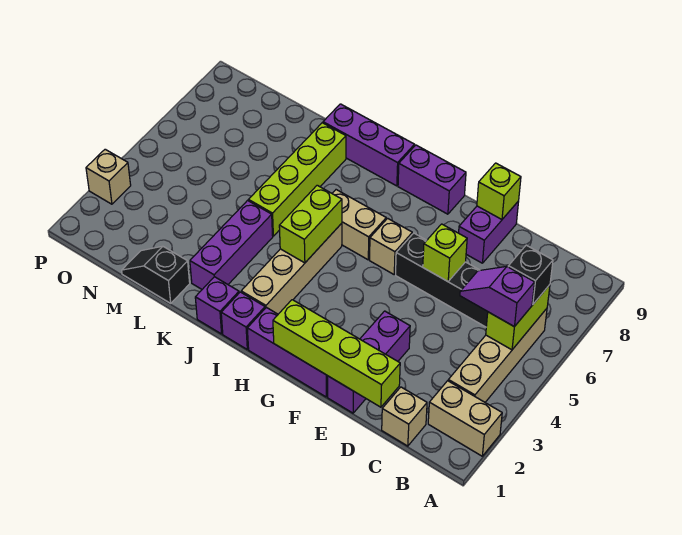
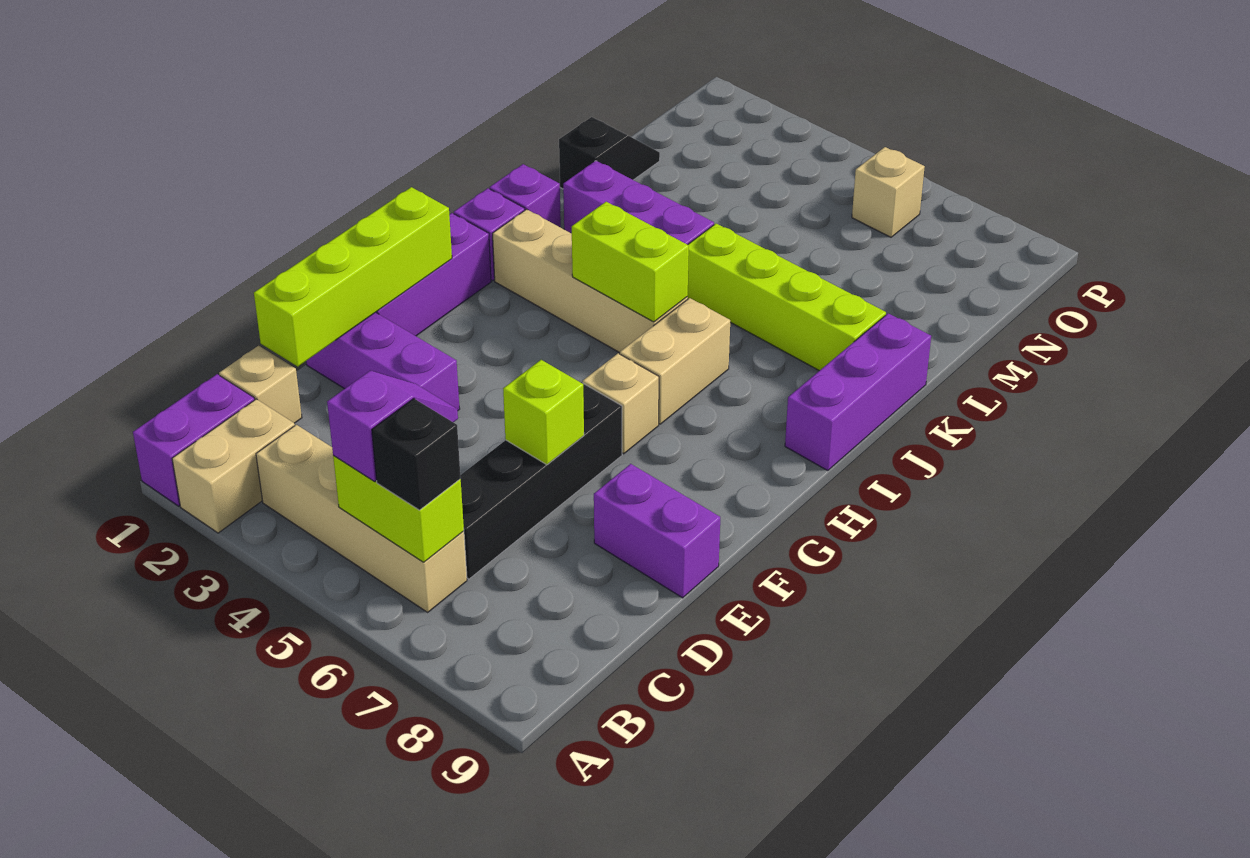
lime 1x1 brick [477,163,521,219] -> none
purple 1x2 brick [398,145,466,214] -> purple 1x2 brick moved to [133,374,255,506]
tan 1x1 brick [86,149,131,204] -> tan 1x1 brick moved to [852,147,925,237]

